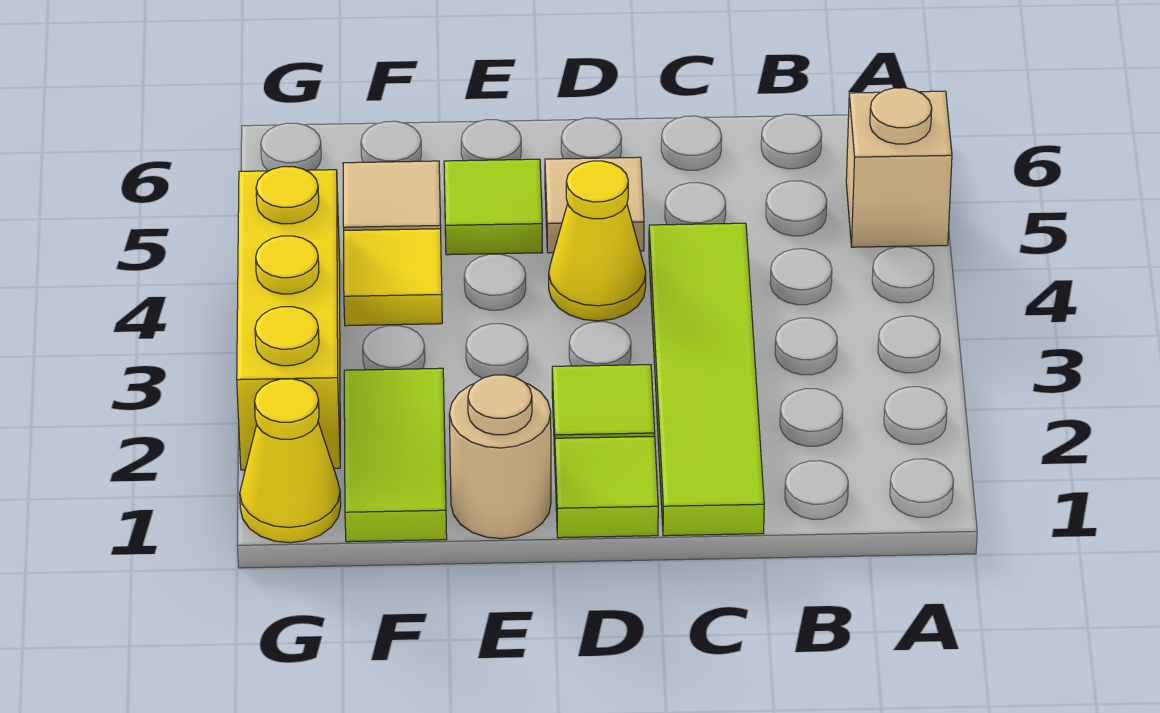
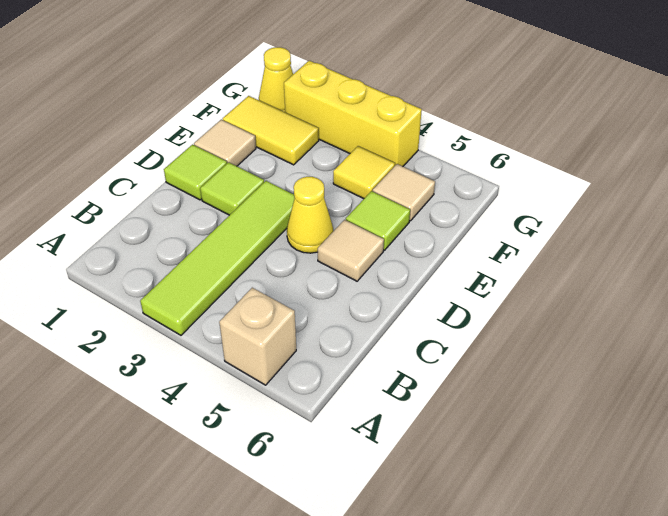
lime 1x4 tile [649,223,764,536] -> lime 1x4 tile turned to [140,181,295,335]
tan 1x1 round brick [449,375,551,539] -> tan 1x1 tile [194,120,256,166]
lime 1x2 tile [344,368,447,542] -> yellow 1x2 tile [223,96,319,165]

